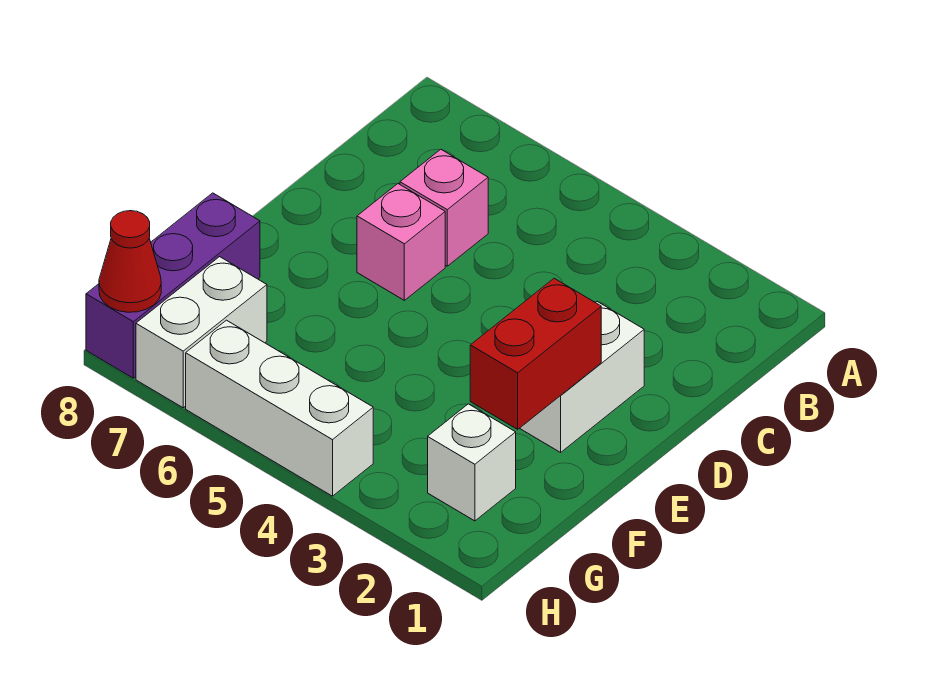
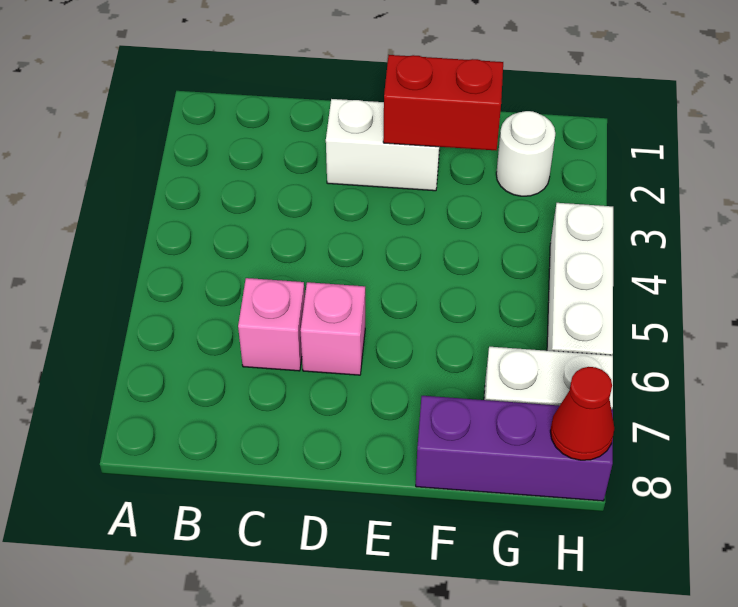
white 1x1 brick [428,404,516,521] -> white 1x1 round brick [496,111,555,196]

